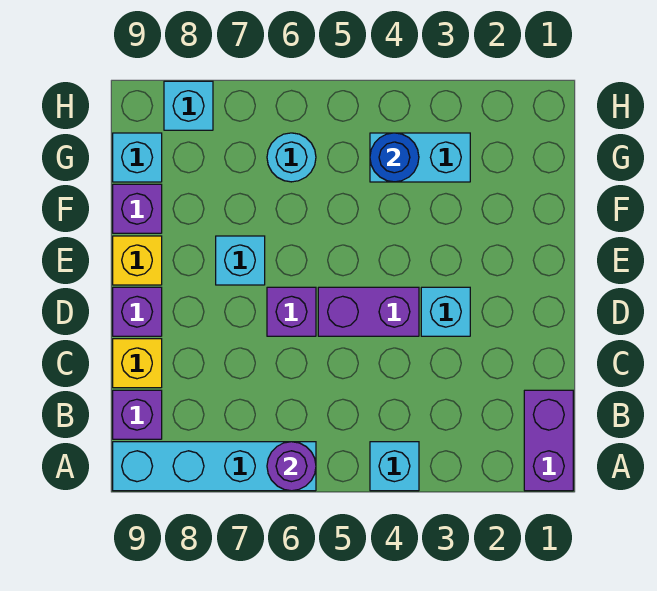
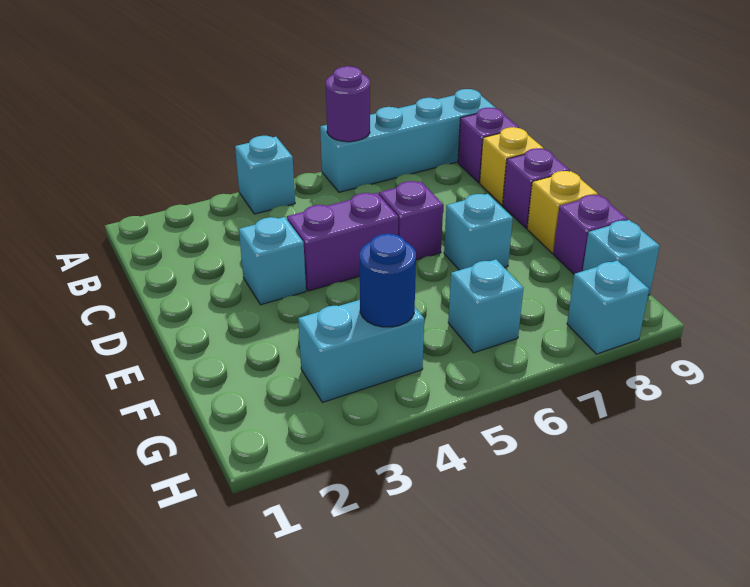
purple 1x2 brick [524,390,573,491] -> none
cyan 1x1 round brick [267,133,316,182] -> cyan 1x1 brick [448,259,523,353]

